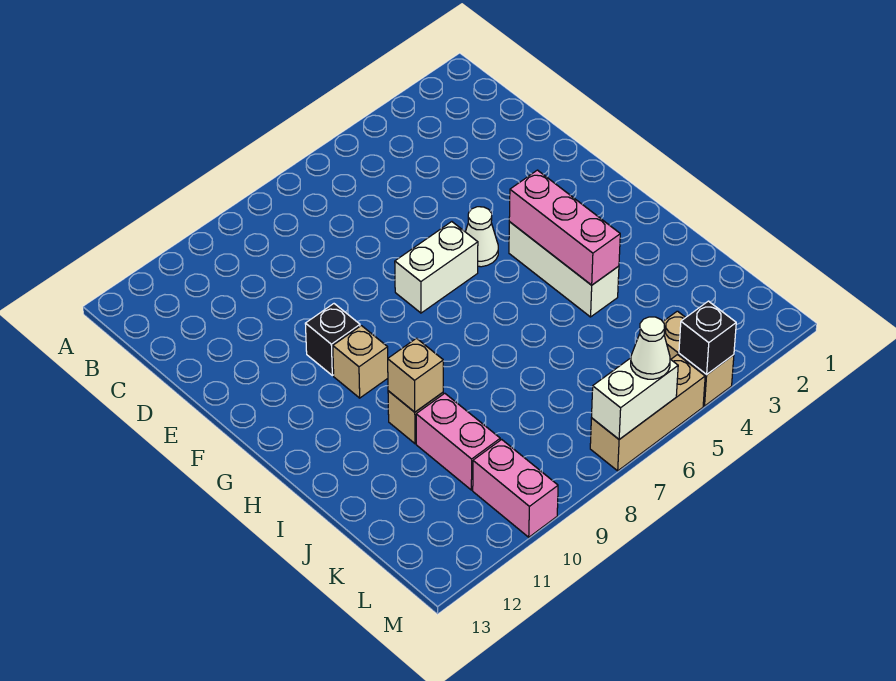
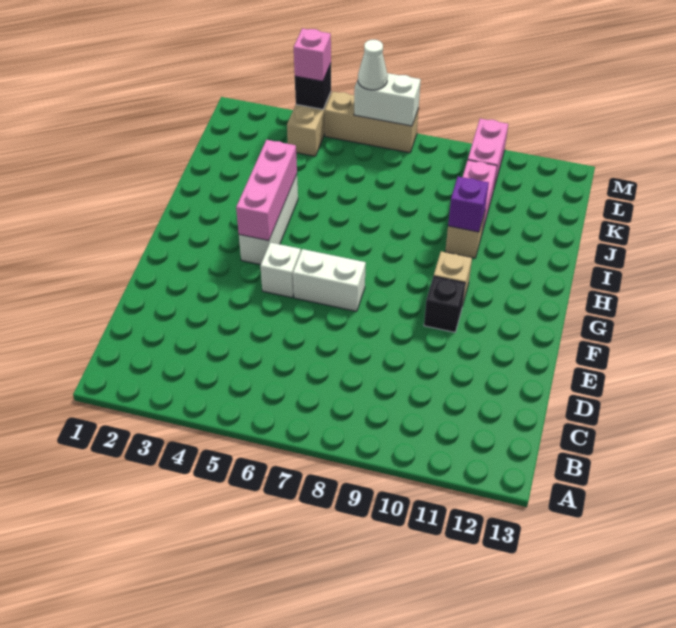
white 1x1 cone [466,207,498,267] -> white 1x1 brick [260,242,301,298]
tan 1x1 brick [388,338,443,412] -> purple 1x1 brick [448,177,489,232]
none -> pink 1x1 brick [294,28,331,81]

